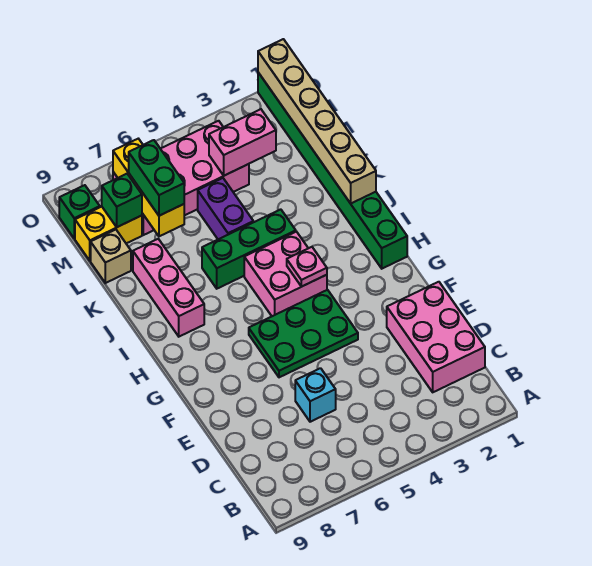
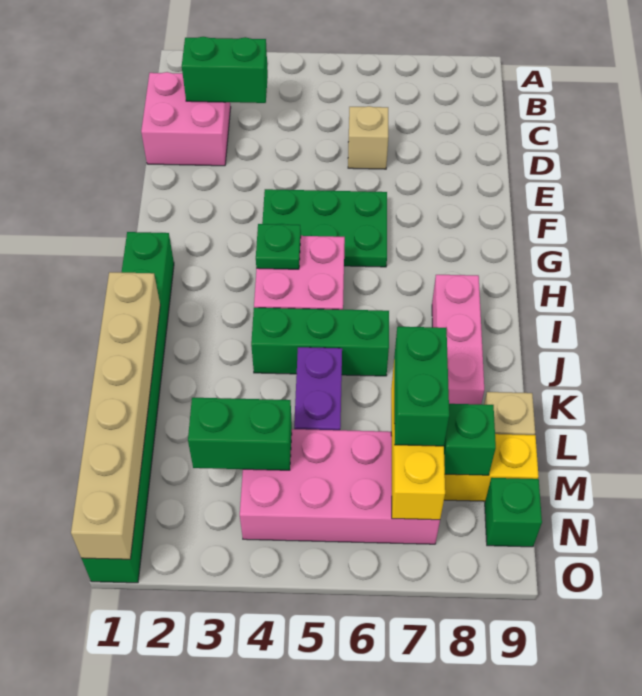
pink 2x3 brick [387,282,485,392] -> pink 2x2 brick [141,72,231,166]
none -> green 1x2 brick [182,37,268,103]
cyan 1x1 brick [295,368,336,422] -> tan 1x1 brick [348,106,388,169]
pink 1x1 plate [287,247,327,287] -> green 1x1 plate [256,224,301,269]
pink 1x2 brick [209,109,276,176] -> green 1x2 brick [188,398,292,470]

